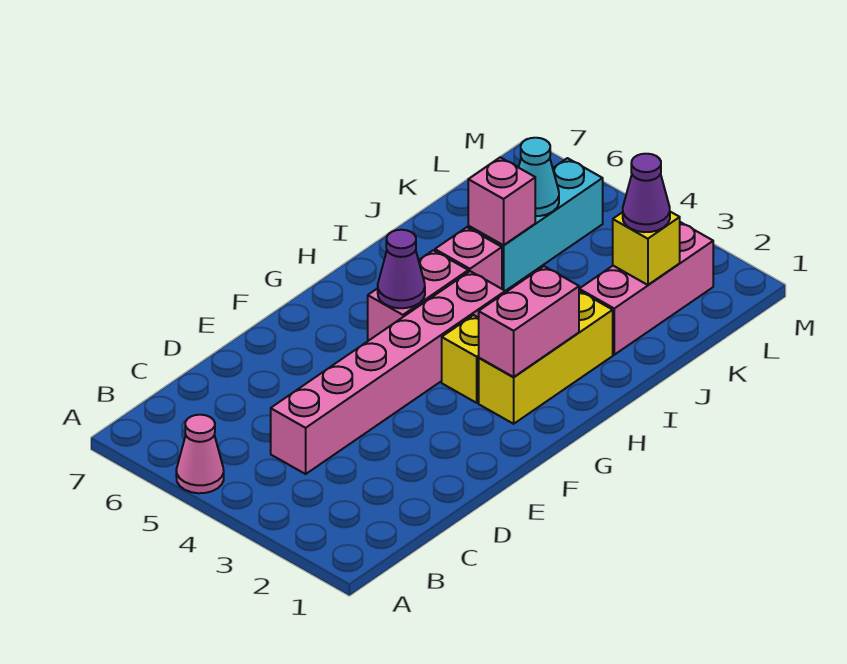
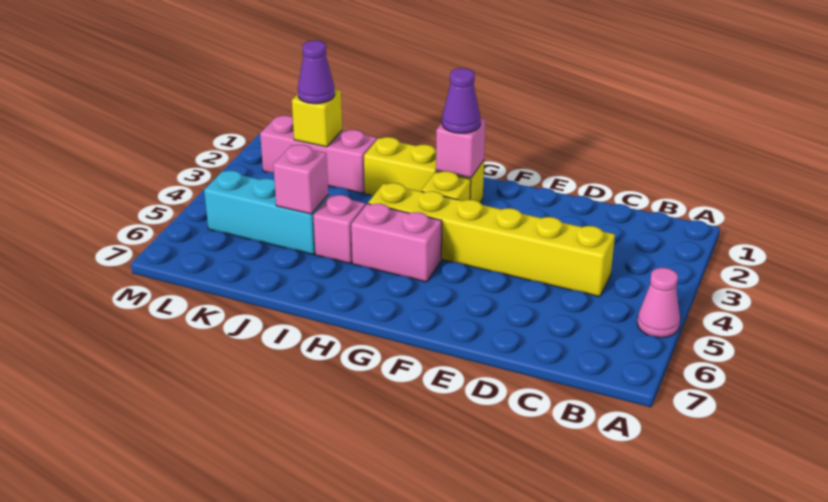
pink 1x6 brick [271,271,505,474] -> yellow 1x6 brick [368,183,615,297]
pink 1x2 brick [479,266,579,377] -> pink 1x1 brick [436,118,486,178]
purple 1x1 cone [378,230,425,308] -> purple 1x1 cone moved to [442,68,480,133]
cyan 1x1 cone [519,138,559,216] -> none

